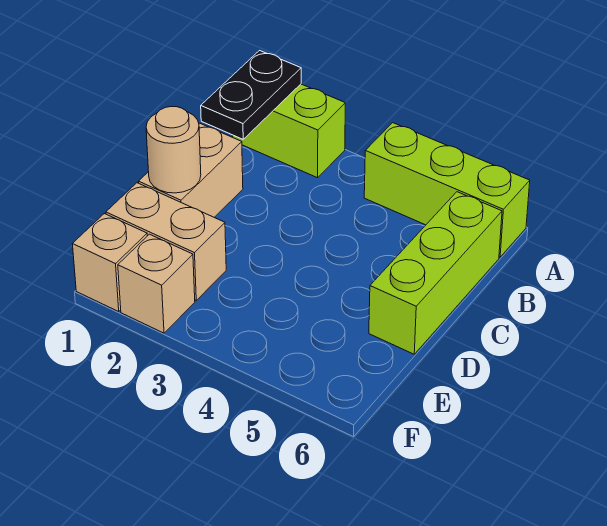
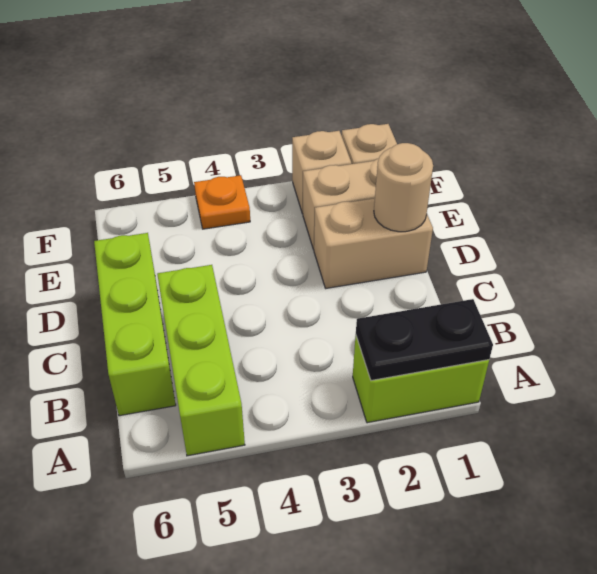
black 1x2 plate [201,51,301,139] -> black 1x2 plate turned to [356,299,493,380]
lime 1x3 brick [364,123,530,257] -> lime 1x3 brick turned to [157,265,245,456]
tan 1x2 brick [139,124,243,217] -> tan 1x2 brick turned to [314,198,433,288]
none -> orange 1x1 plate [194,175,250,229]

